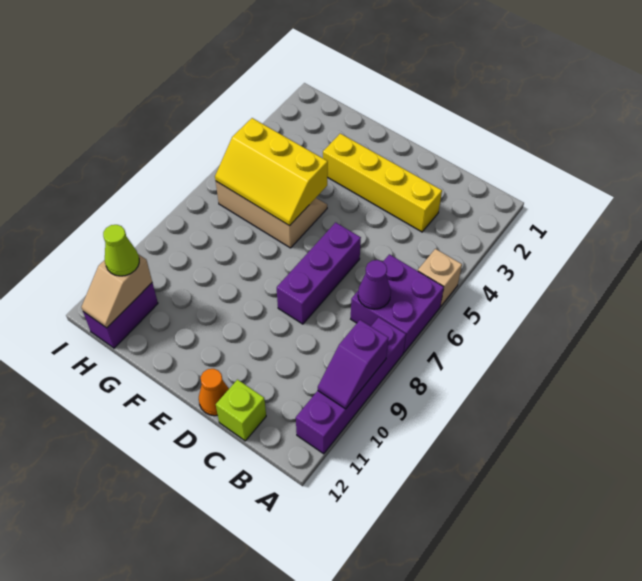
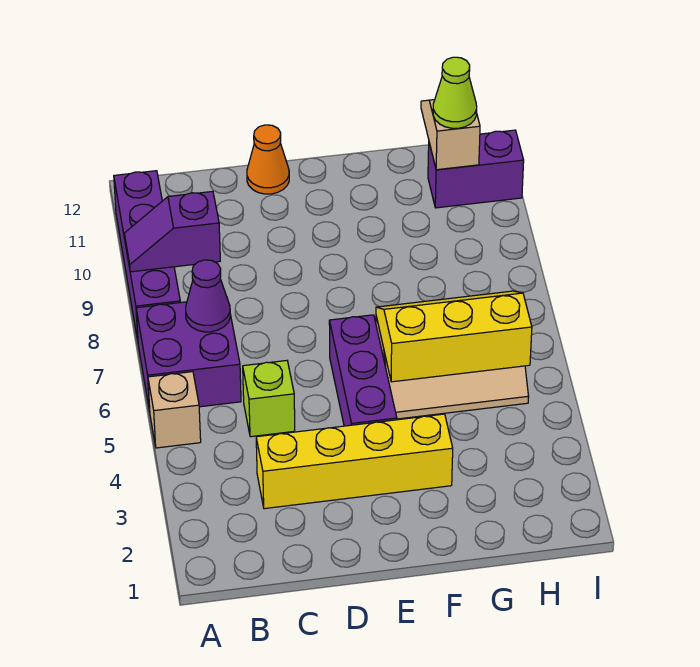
purple 1x2 slope [318,320,389,409] -> purple 1x2 slope turned to [124,191,220,272]
lime 1x1 brick [216,380,266,441] -> lime 1x1 brick moved to [243,361,295,437]
purple 1x3 brick [277,222,361,324] -> purple 1x3 brick moved to [329,315,397,426]
purple 1x2 brick [83,283,158,348] -> purple 1x2 brick turned to [428,130,524,208]

